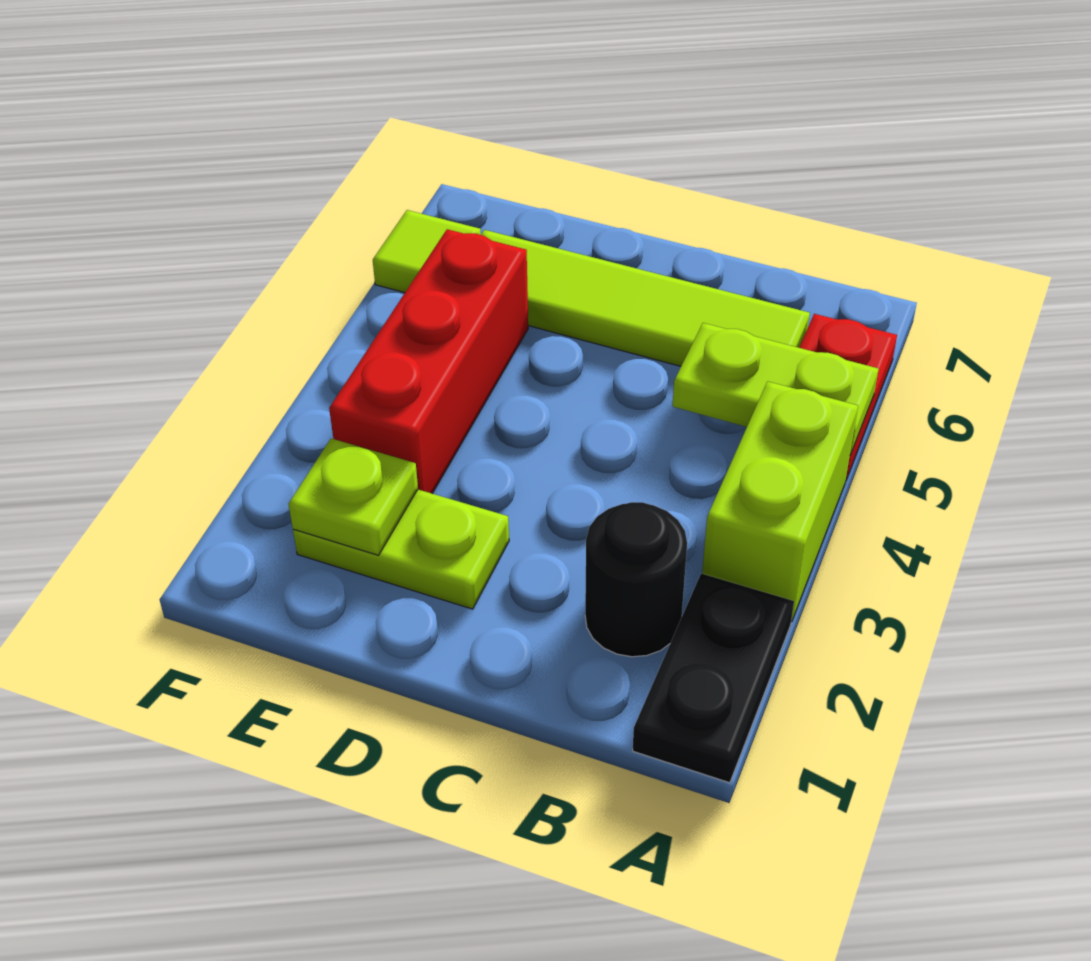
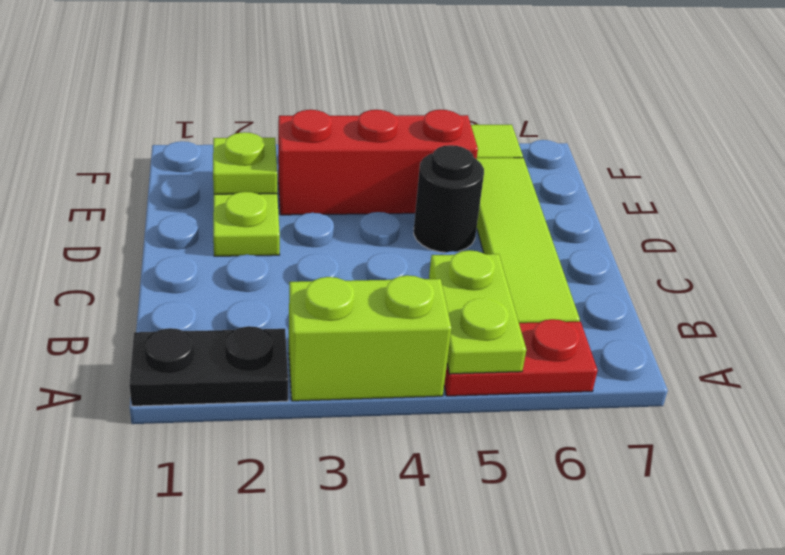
black 1x1 round brick [585,502,687,657] -> black 1x1 round brick moved to [414,145,484,252]

